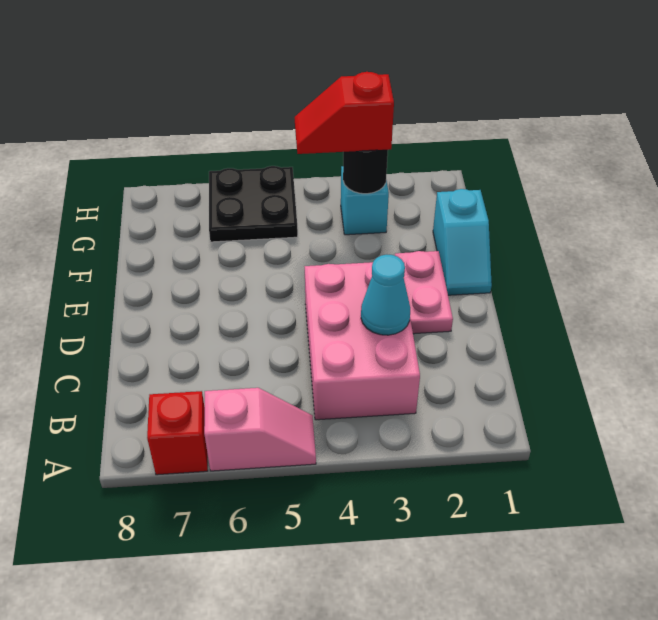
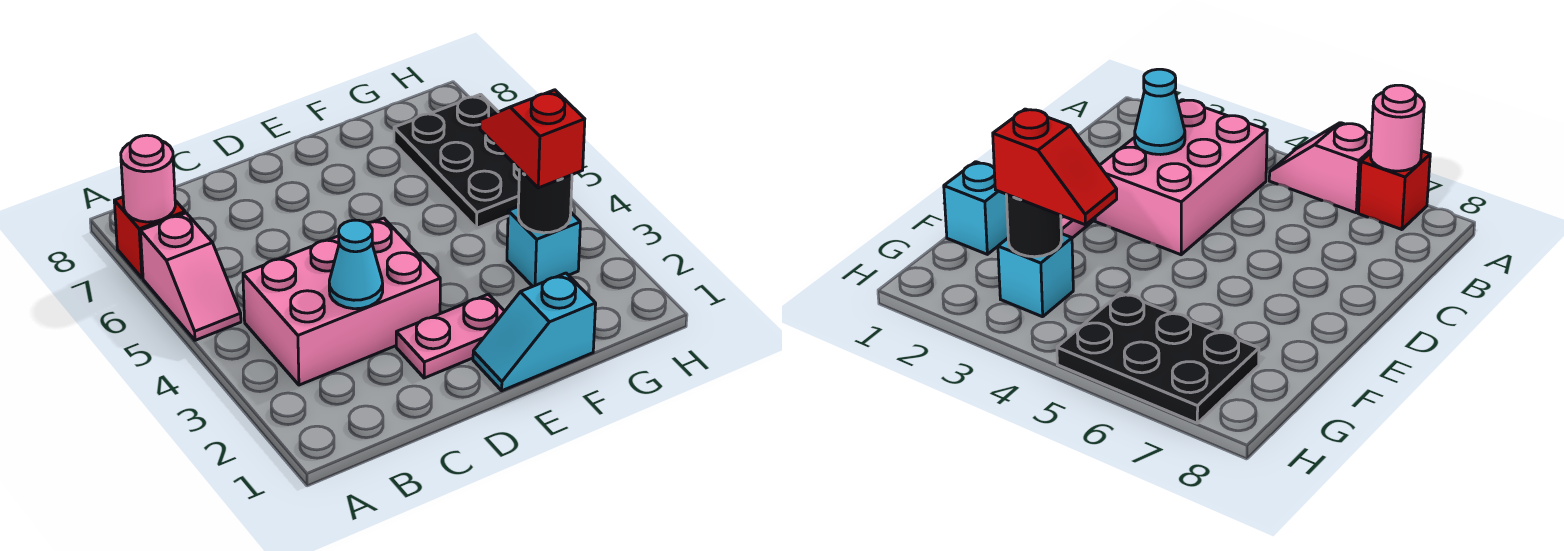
none -> pink 1x1 round brick [121,135,175,222]
black 2x2 plate [209,166,298,242] -> black 2x3 plate [394,94,519,228]

